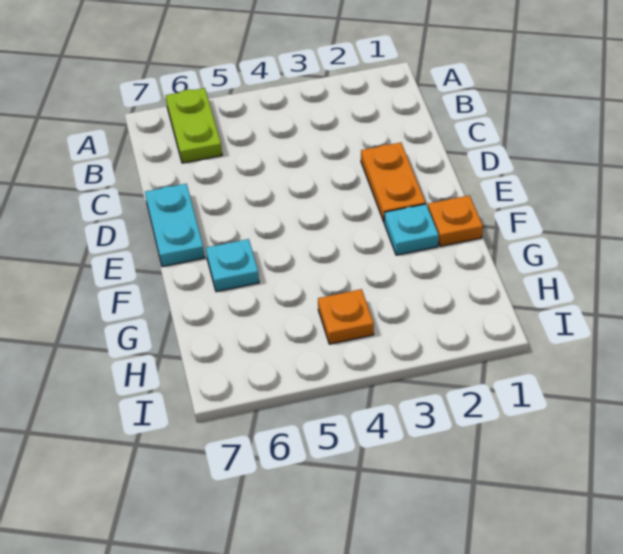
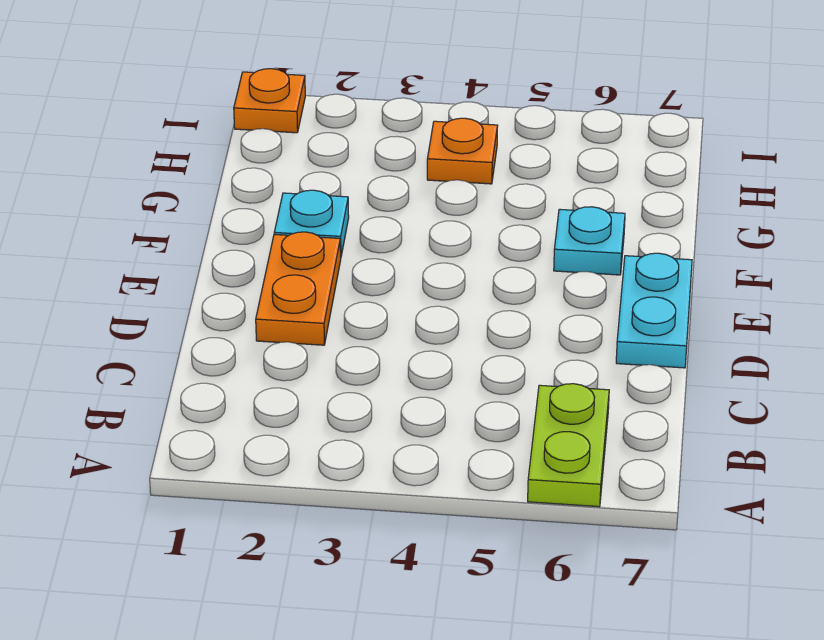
orange 1x1 plate [428,195,483,246] -> orange 1x1 plate moved to [234,69,305,133]

